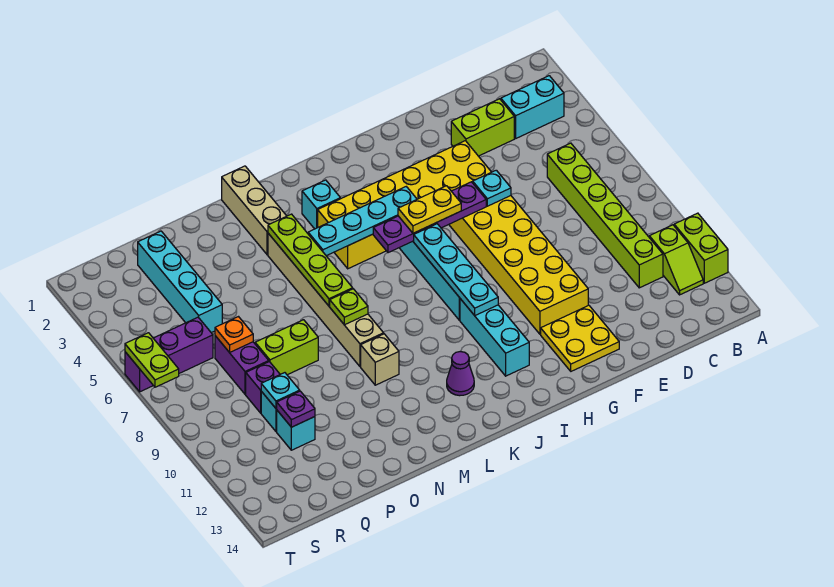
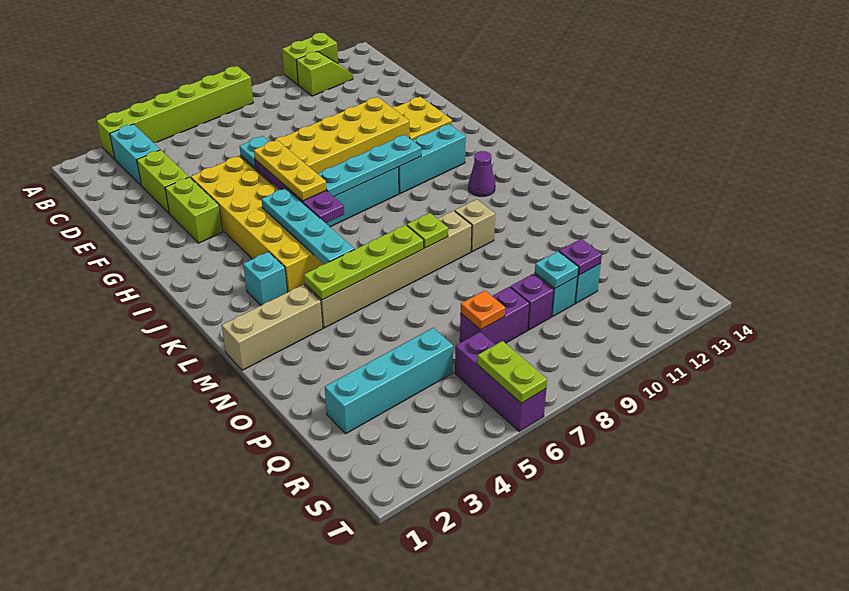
lime 1x6 brick [547,143,663,288] -> lime 1x6 brick moved to [97,66,253,159]
yellow 1x2 plate [398,186,461,233] -> yellow 1x3 plate [254,140,326,201]
lime 1x2 brick [255,320,318,375] -> lime 1x2 brick moved to [165,177,223,243]
lime 1x2 plate [125,333,179,387] -> lime 1x2 plate turned to [477,341,547,403]

